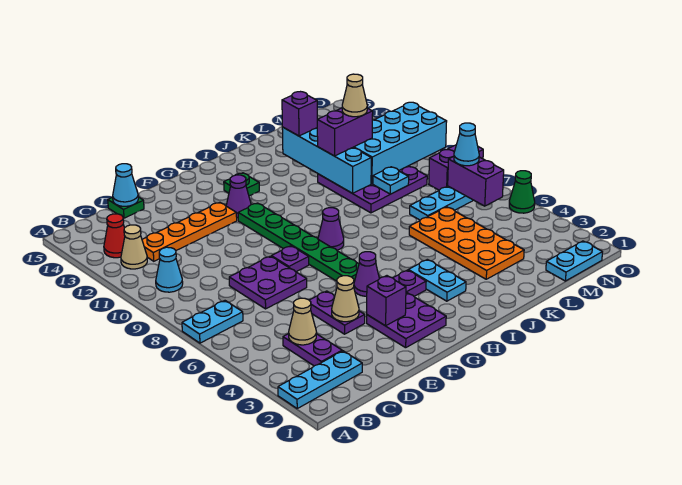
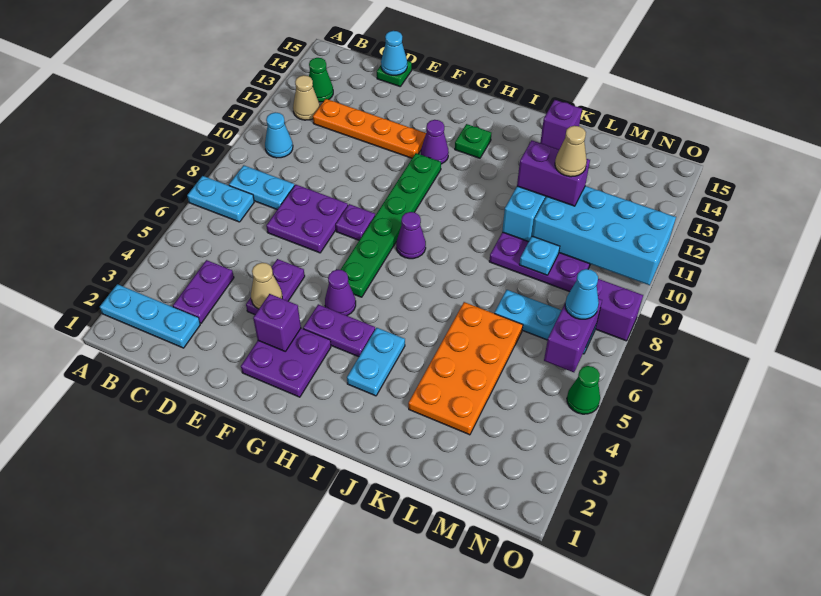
red 1x1 cone [104,214,125,258] -> green 1x1 cone [309,58,333,102]
tan 1x1 cone [289,298,316,345] -> none
cyan 1x2 plate [546,241,602,281] -> cyan 1x2 plate moved to [229,165,294,210]

